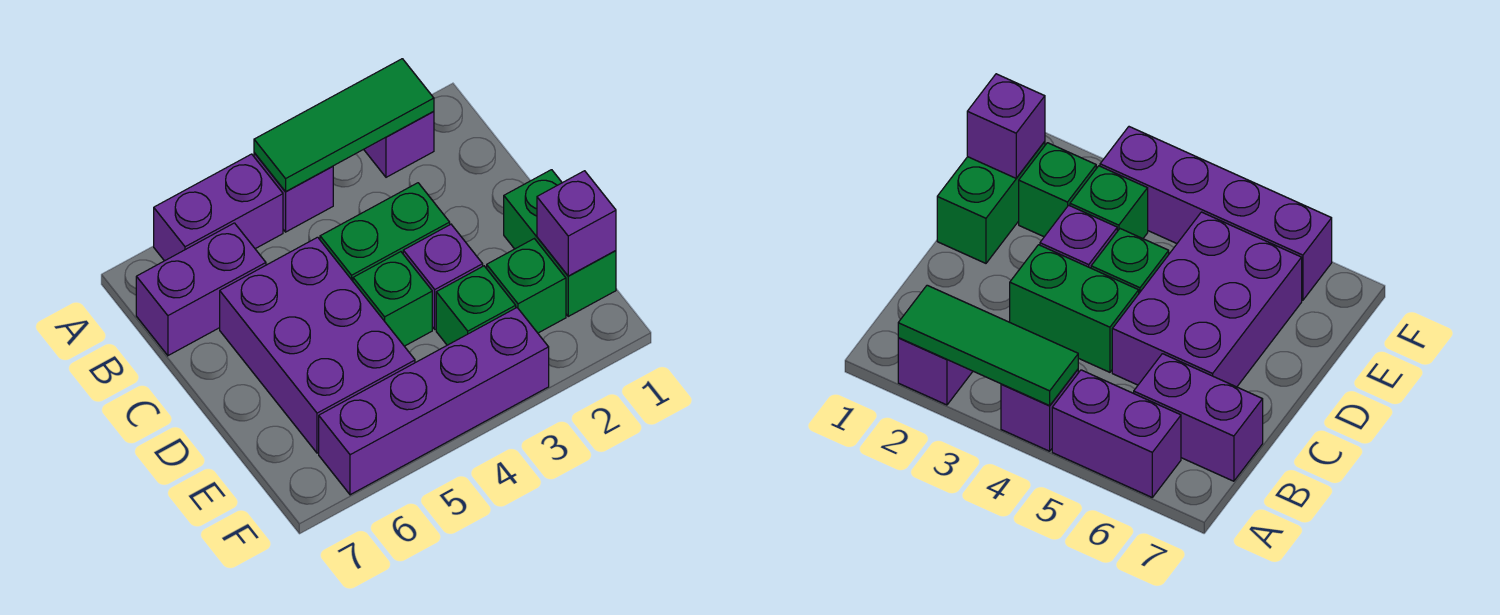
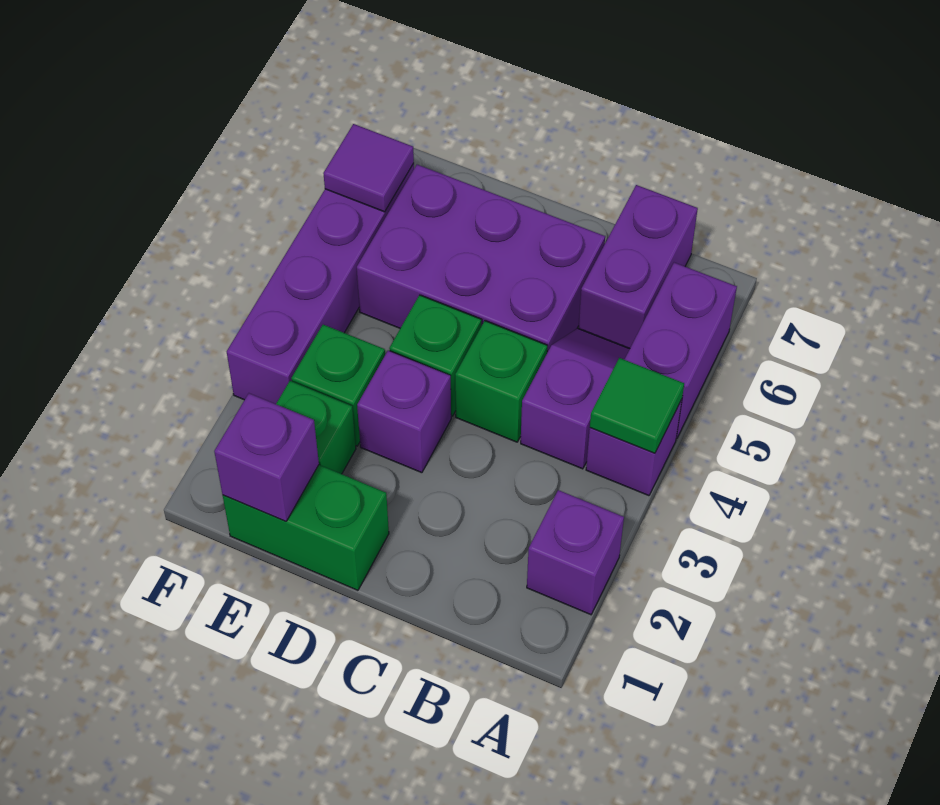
green 1x3 tile [254,59,434,192] -> green 1x1 tile [590,358,684,453]
none -> purple 1x2 slope [521,328,630,469]
green 1x2 brick [320,183,450,281] -> green 1x1 brick [455,321,547,442]
none -> purple 1x1 tile [323,124,414,212]

